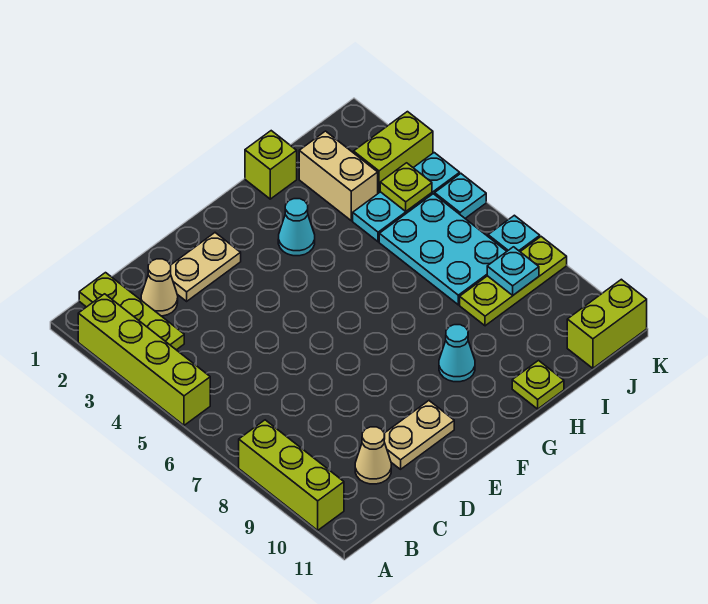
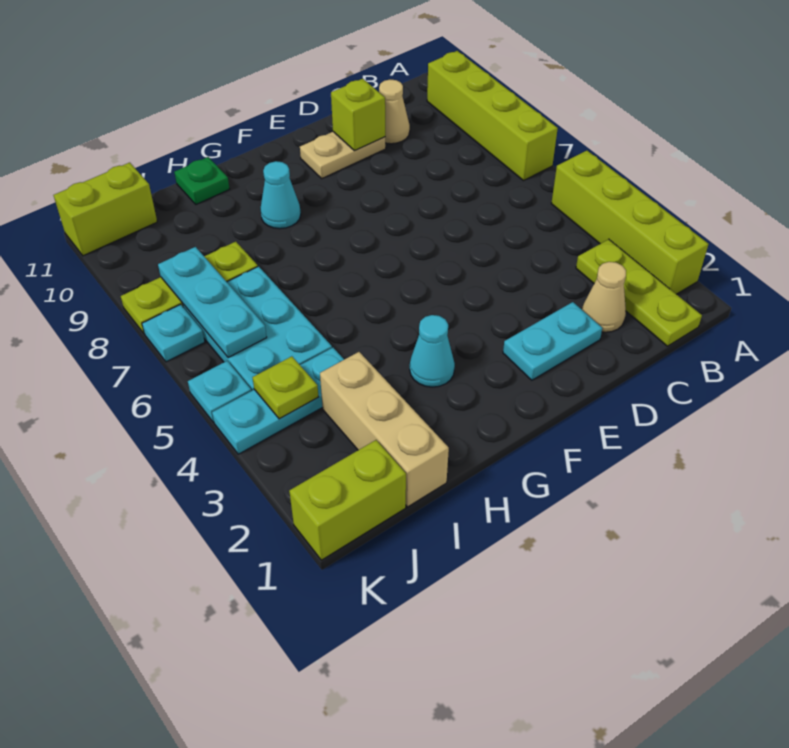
lime 1x3 brick [239,420,344,530] -> lime 1x4 brick [427,51,558,181]
tan 1x2 plate [171,233,241,301] -> cyan 1x2 plate [503,302,602,380]
lime 1x1 brick [245,131,297,199] -> lime 1x1 brick moved to [331,79,385,151]
lime 1x1 plate [512,361,564,409] -> green 1x1 plate [174,157,230,204]
tan 1x2 brick [299,131,378,221] -> tan 1x3 brick [320,352,449,507]
lime 1x2 brick [354,112,433,193] -> lime 1x2 brick moved to [289,440,406,560]
cyan 1x1 plate [487,247,539,295] -> cyan 1x3 plate [158,247,267,358]

